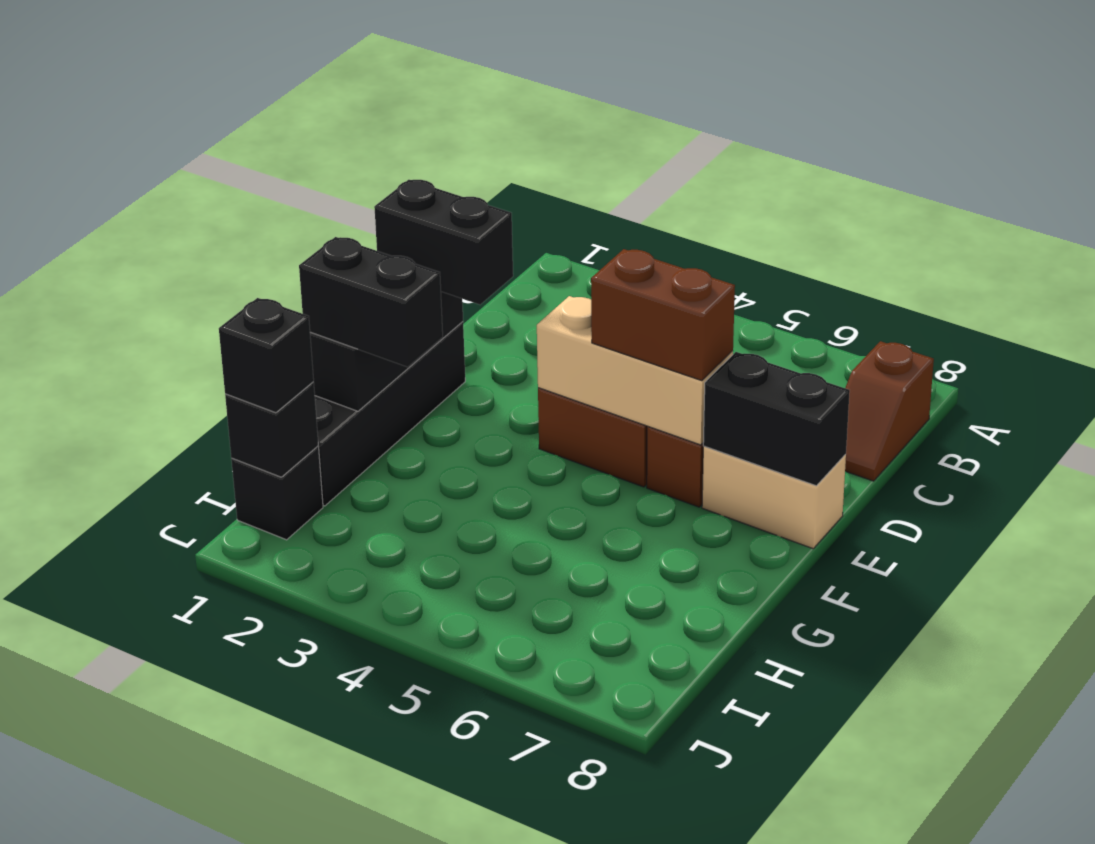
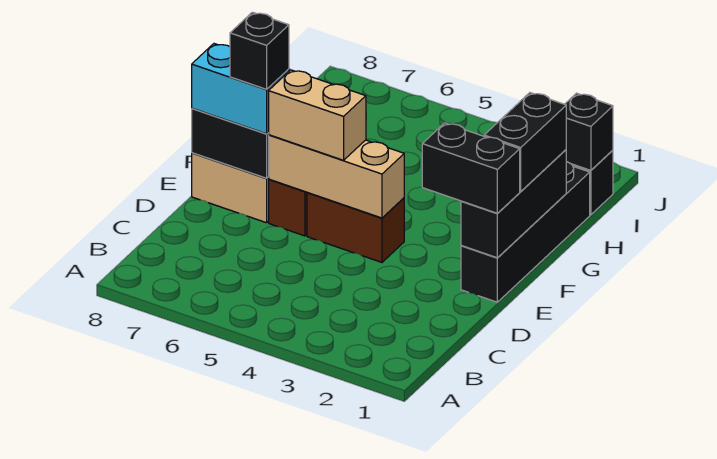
brown 1x2 slope [845,341,934,481] -> none
brown 1x2 brick [591,249,735,381] -> tan 1x2 brick [268,70,366,160]
none -> cyan 1x2 brick [192,44,289,134]
black 1x2 brick [299,237,443,367] -> black 1x2 brick turned to [484,93,566,191]
black 1x1 brick [219,298,314,413] -> black 1x1 brick moved to [230,12,289,89]

